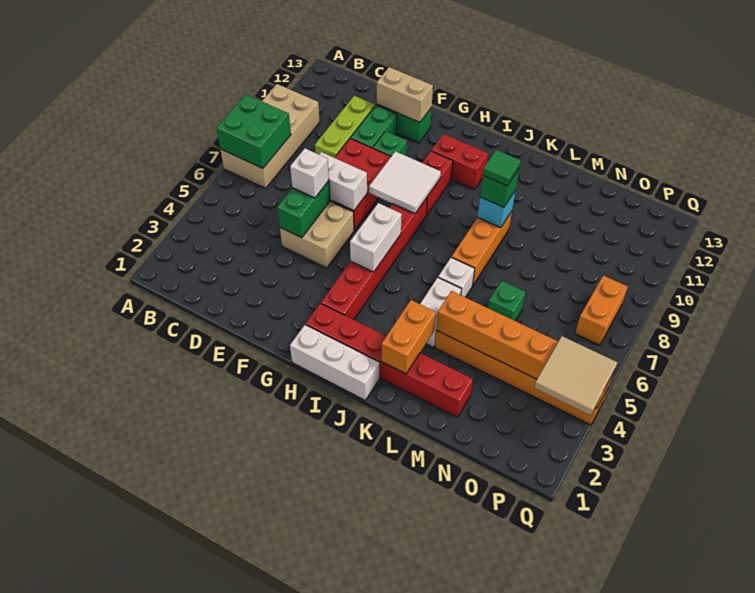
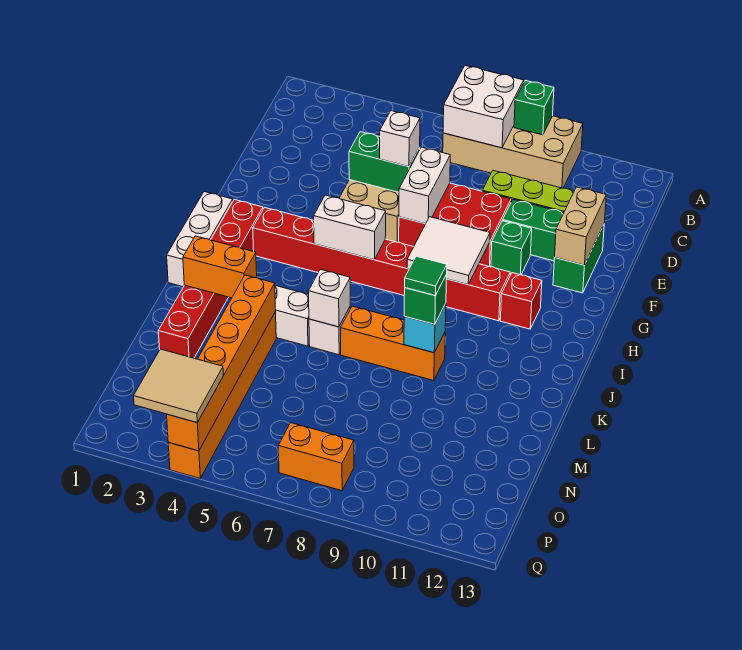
green 2x2 brick [217,95,291,168] -> white 2x2 brick [443,66,524,148]
red 1x2 brick [431,134,488,190] -> red 1x1 brick [500,273,542,329]
none -> white 1x1 brick [309,269,350,327]
green 1x1 brick [488,281,526,321] -> green 1x1 brick moved to [514,80,554,135]

